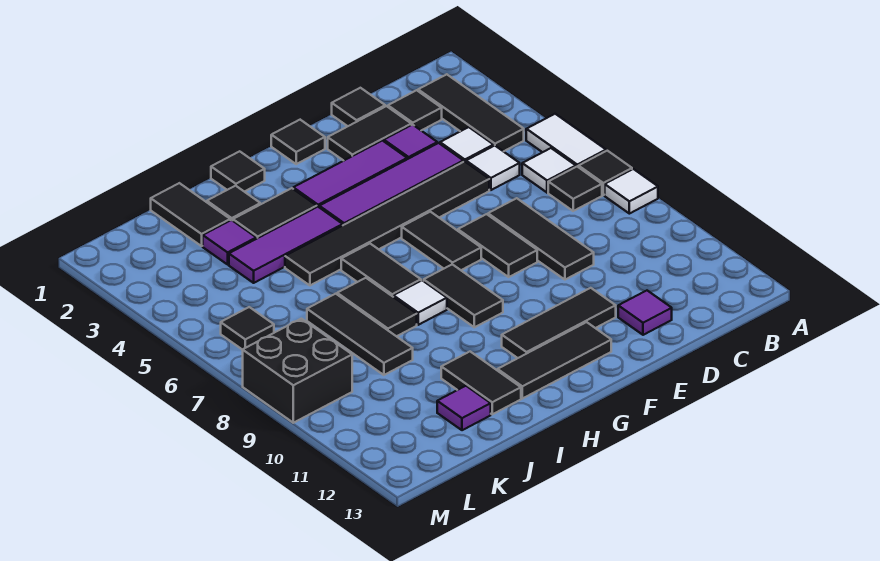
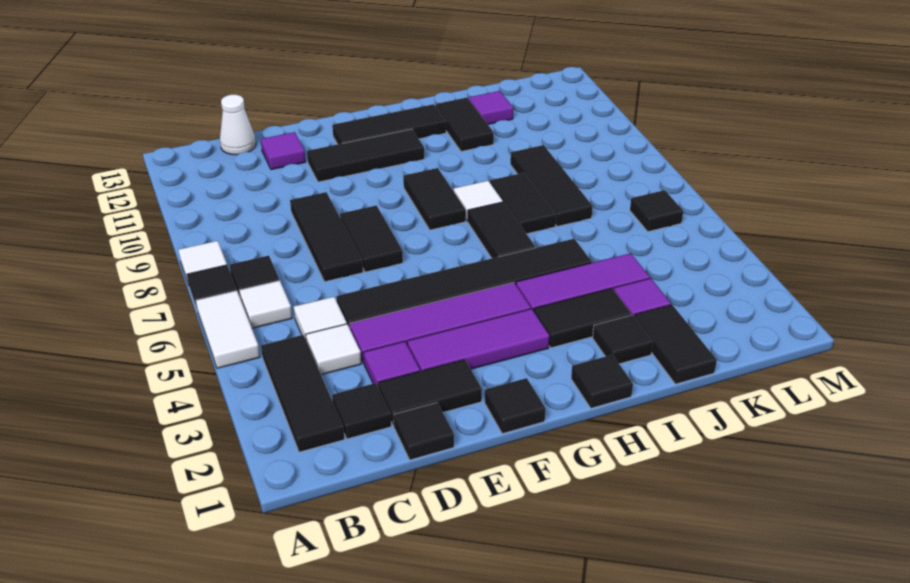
none -> white 1x1 cone [220,95,256,155]
black 1x2 tile [402,212,481,270] -> none
black 2x2 brick [243,319,352,423] -> none

